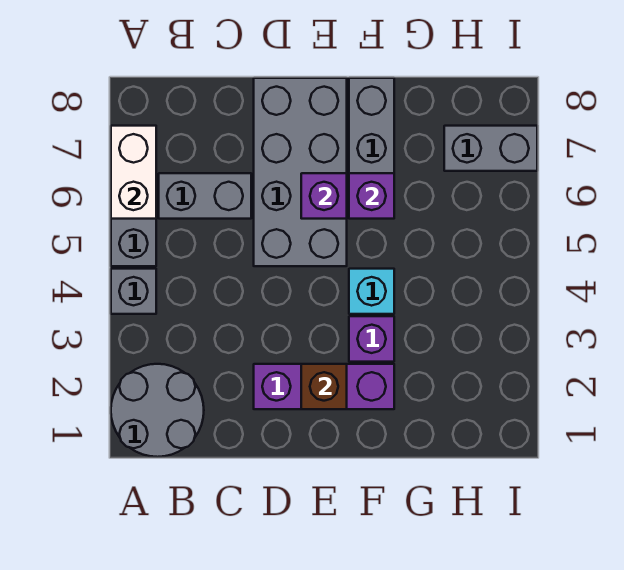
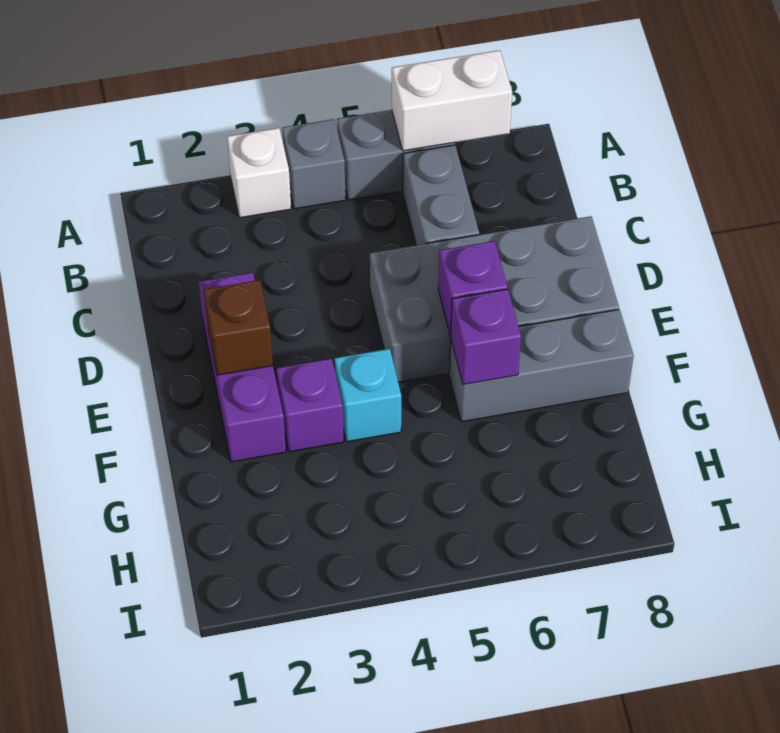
grey 2x2 round brick [111,364,204,457] -> none
none -> white 1x1 brick [227,128,291,218]
grey 1x2 brick [444,126,537,171] -> none

